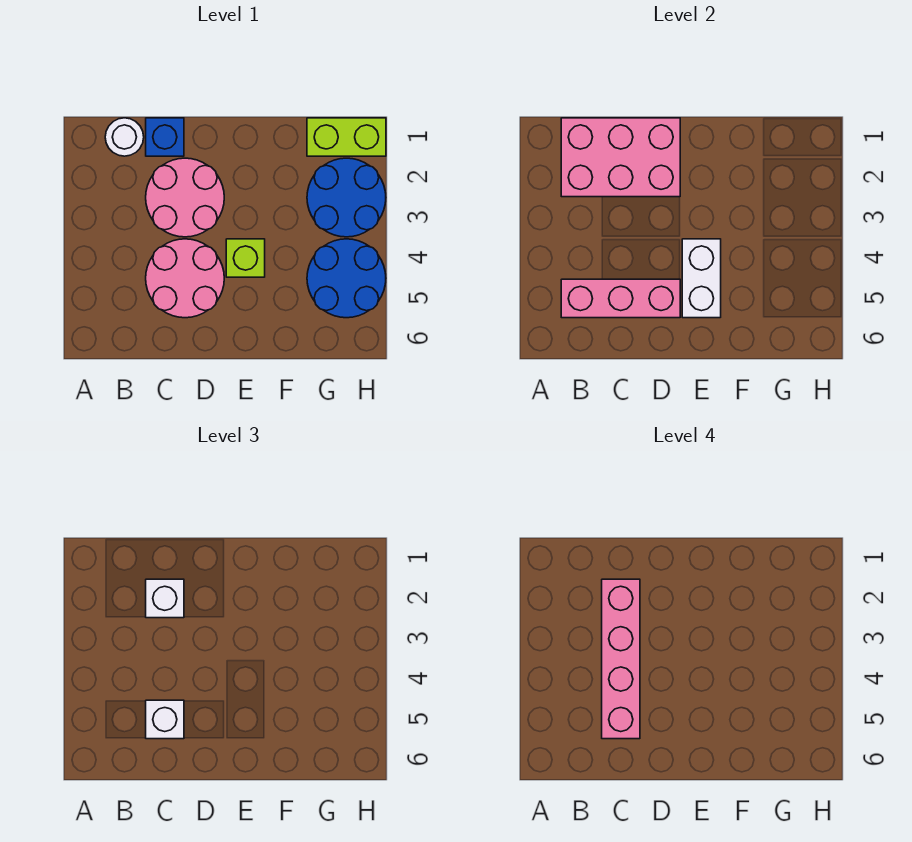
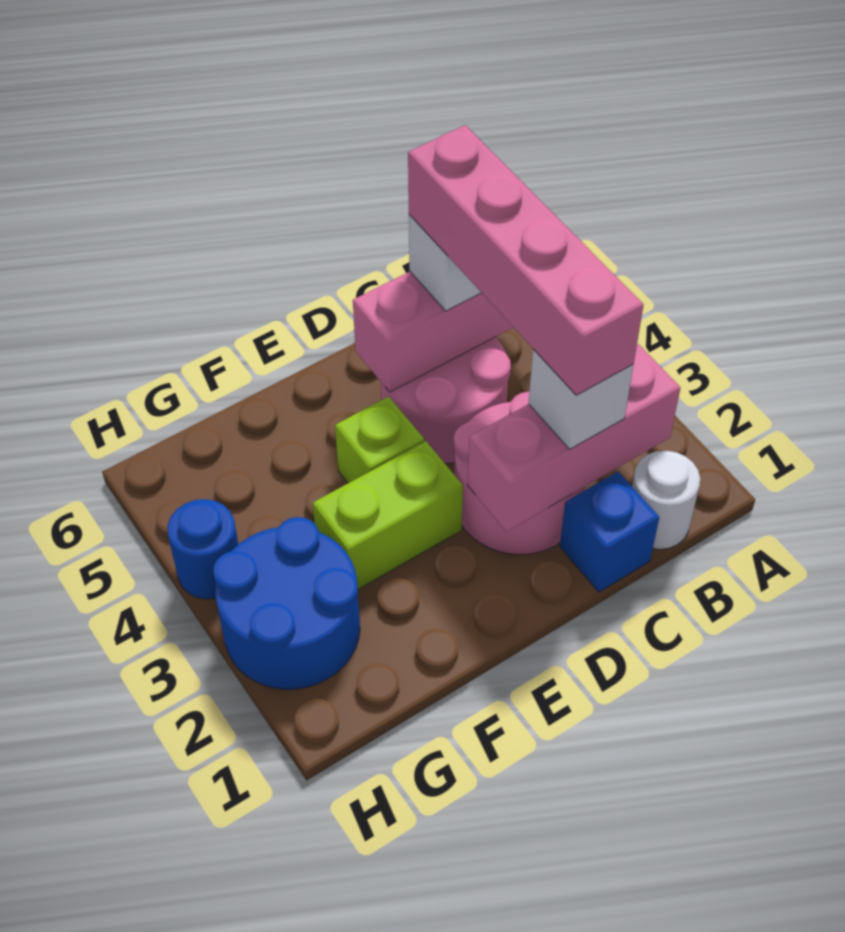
pink 2x3 brick [561,118,680,197] -> pink 1x3 brick [468,344,680,532]
white 1x2 brick [682,239,721,318] -> none
lime 1x2 brick [307,118,386,156] -> lime 1x2 brick moved to [313,441,463,589]
blue 2x2 round brick [307,239,386,318] -> blue 1x1 round brick [167,499,238,599]

